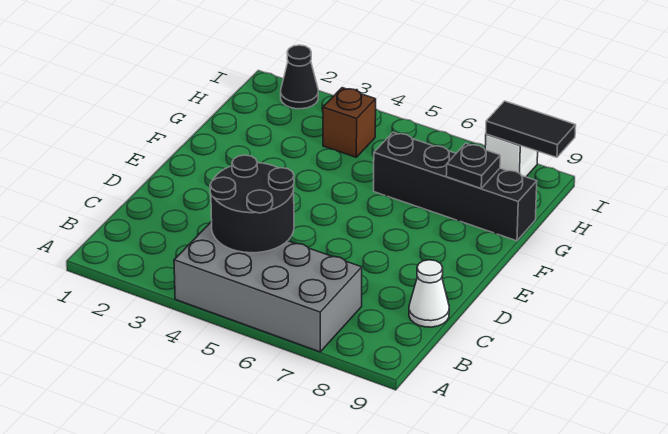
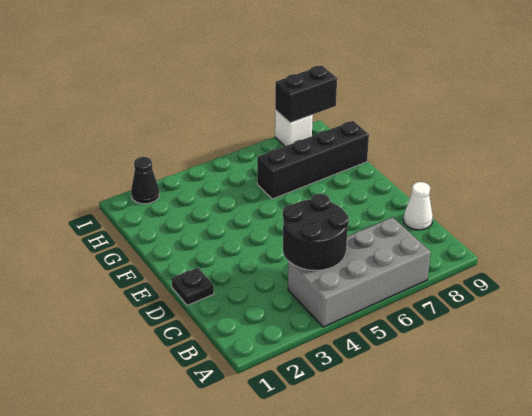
black 1x1 plate [446,143,500,188] -> black 1x1 plate moved to [171,268,214,305]
brown 1x1 brick [323,88,376,157] -> none
black 1x2 tile [486,101,576,157] -> black 1x2 brick [275,65,337,123]

